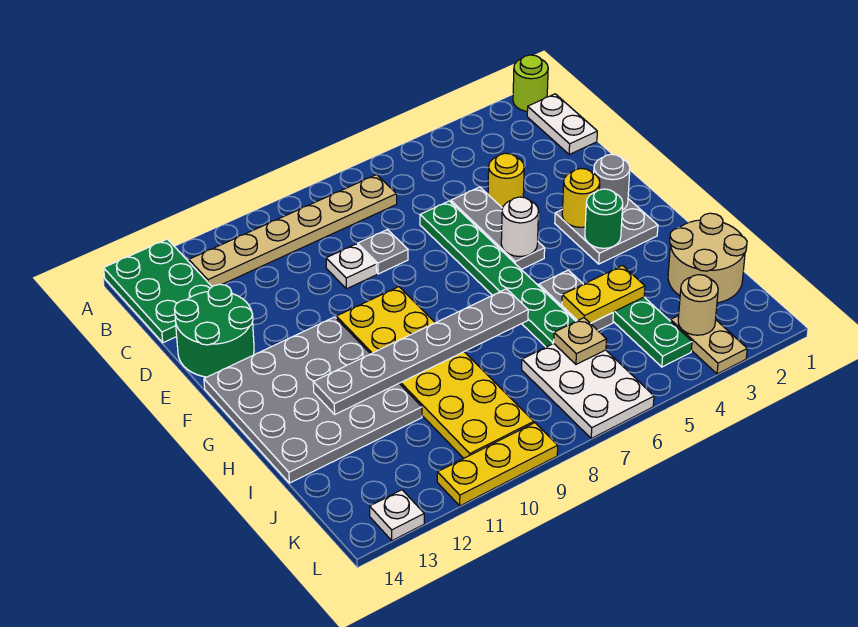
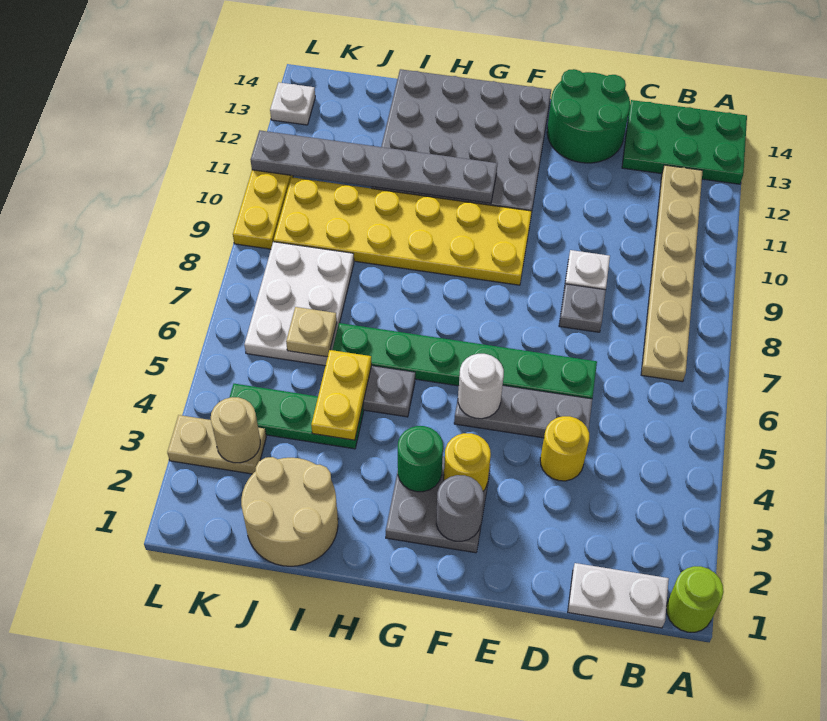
grey 1x6 plate [313,289,528,414] -> grey 1x6 plate turned to [251,130,497,203]
white 2x3 plate [522,344,654,438] -> white 2x3 plate turned to [244,242,354,366]

